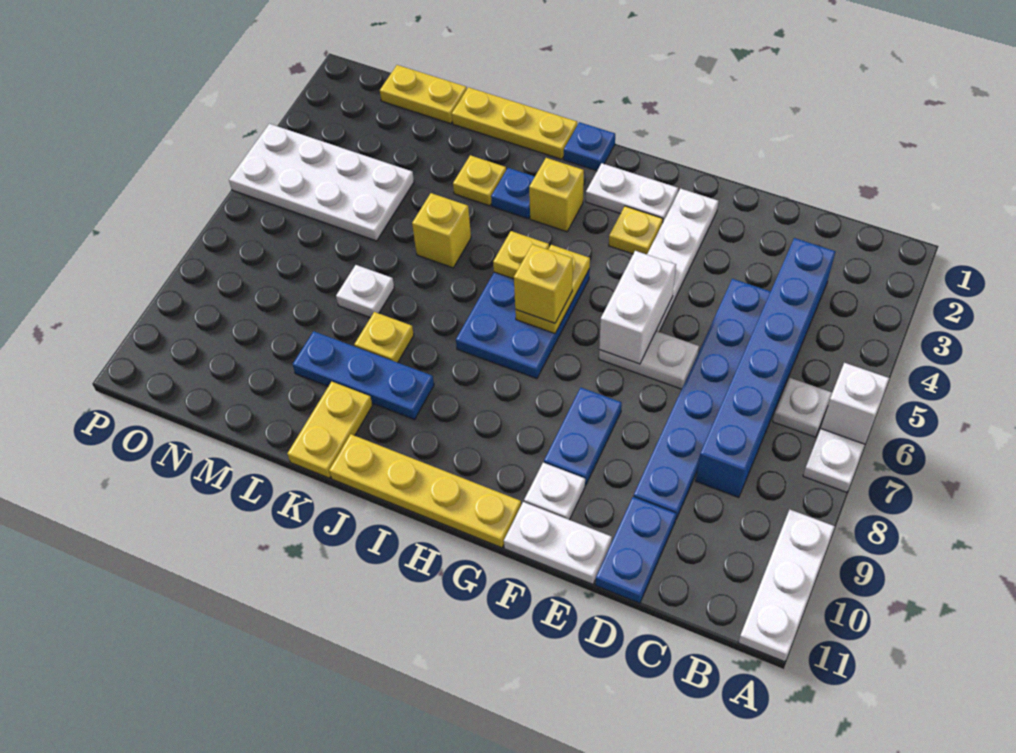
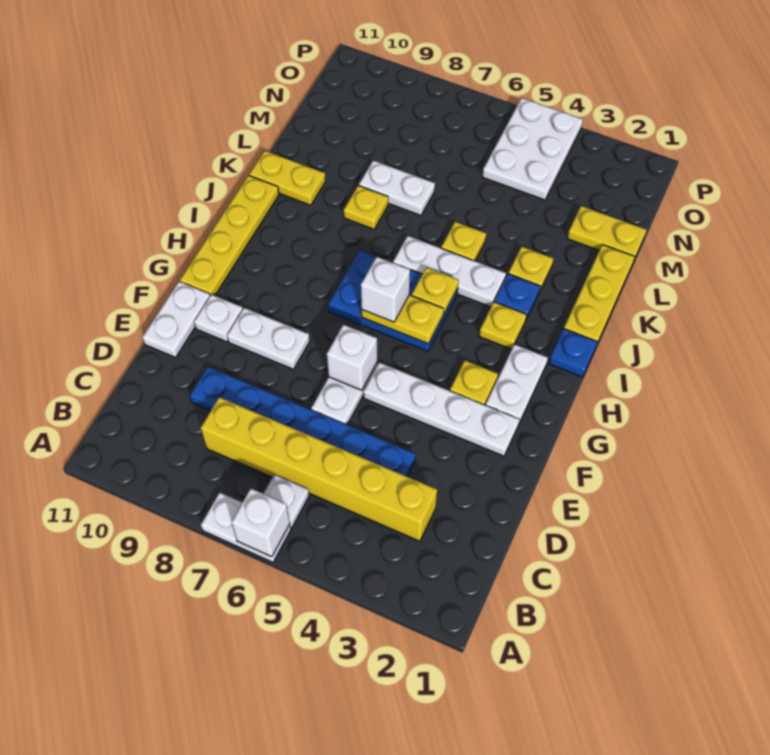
white 1x3 plate [738,510,835,662] -> white 1x3 plate moved to [393,236,506,307]
blue 1x6 brick [696,238,836,498] -> yellow 1x6 brick [201,397,437,541]
blue 1x2 plate [595,497,676,603] -> none
white 1x2 brick [599,251,676,364] -> white 1x1 brick [327,325,377,390]
blue 1x2 plate [544,388,622,485] -> white 1x2 plate [227,308,310,369]
yellow 1x1 brick [514,244,573,323] -> white 1x1 brick [361,257,410,322]
yellow 1x1 brick [529,158,584,232] -> yellow 1x1 plate [479,302,527,349]
blue 1x3 plate [293,331,434,419] -> none
yellow 1x1 brick [412,193,471,268] -> yellow 1x1 plate [441,222,486,261]
white 1x1 plate [336,265,394,318] -> white 1x2 plate [359,160,435,215]
yellow 1x2 plate [380,65,467,124] -> yellow 1x2 plate turned to [567,206,646,260]
white 2x4 plate [229,124,414,241] -> white 2x3 plate [482,98,583,200]

